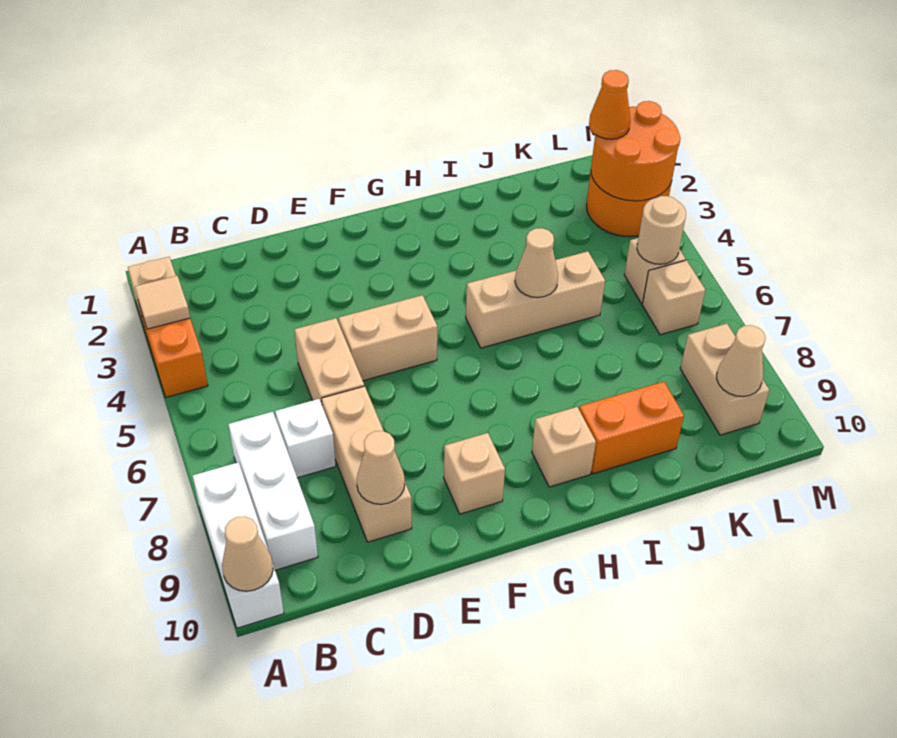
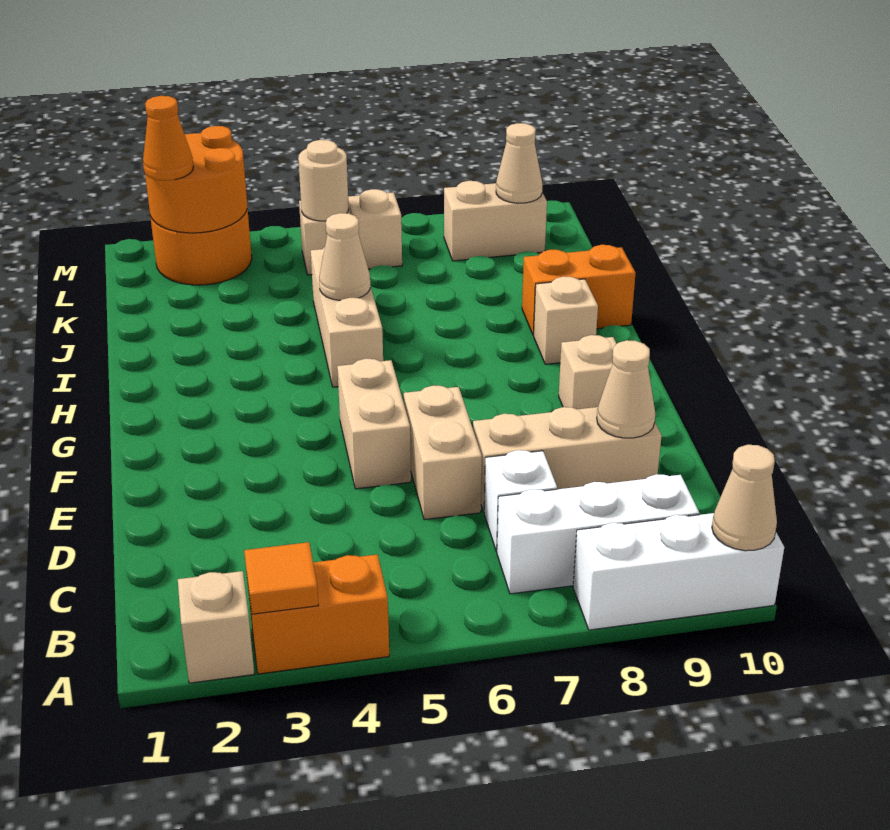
tan 1x1 tile [135,276,190,329] -> orange 1x1 tile [244,542,318,614]
tan 1x2 brick [294,318,364,404] -> tan 1x2 brick turned to [404,385,482,520]
orange 1x2 brick [579,382,684,474] -> orange 1x2 brick turned to [522,245,636,335]

